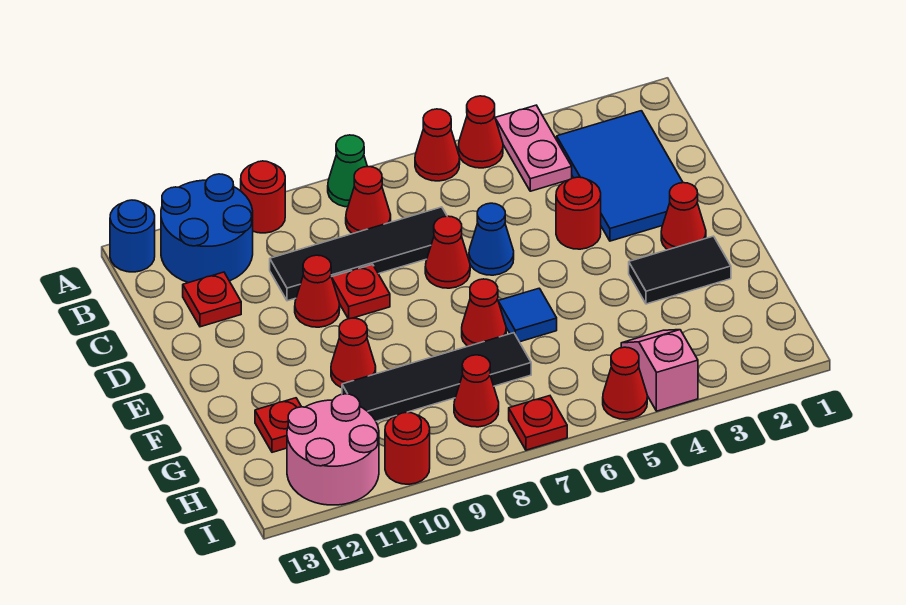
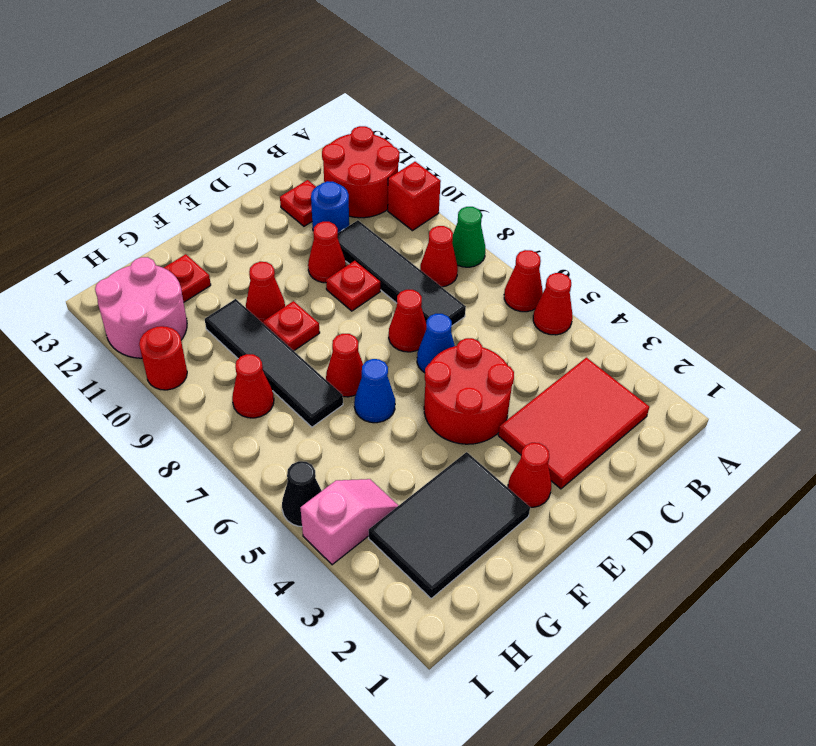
pink 1x2 plate [495,105,572,191] -> none
red 1x1 round brick [241,161,285,233] -> red 1x1 brick [388,162,441,231]
blue 2x2 round brick [161,174,253,283] -> red 2x2 round brick [322,126,399,218]
blue 1x1 round brick [110,200,155,272] -> blue 1x1 round brick moved to [311,181,349,233]
blue 2x3 tile [557,111,683,241] -> red 2x3 tile [498,358,649,489]
red 1x1 round brick [556,177,601,249] -> red 2x2 round brick [424,338,514,444]
black 1x2 tile [629,236,731,304] -> black 2x3 tile [368,452,530,598]
blue 1x1 tile [498,288,557,342] -> blue 1x1 cone [354,359,395,423]
red 1x1 cone [603,347,647,419] -> black 1x1 cone [282,461,321,527]
red 1x1 plate [509,396,567,450] -> red 1x1 plate moved to [263,301,320,351]

